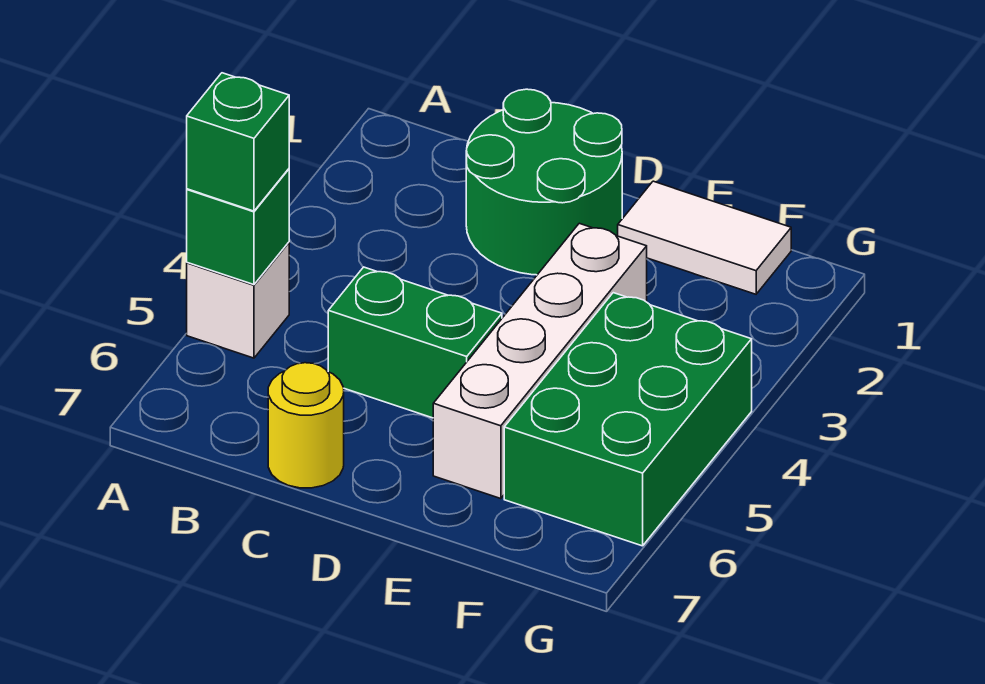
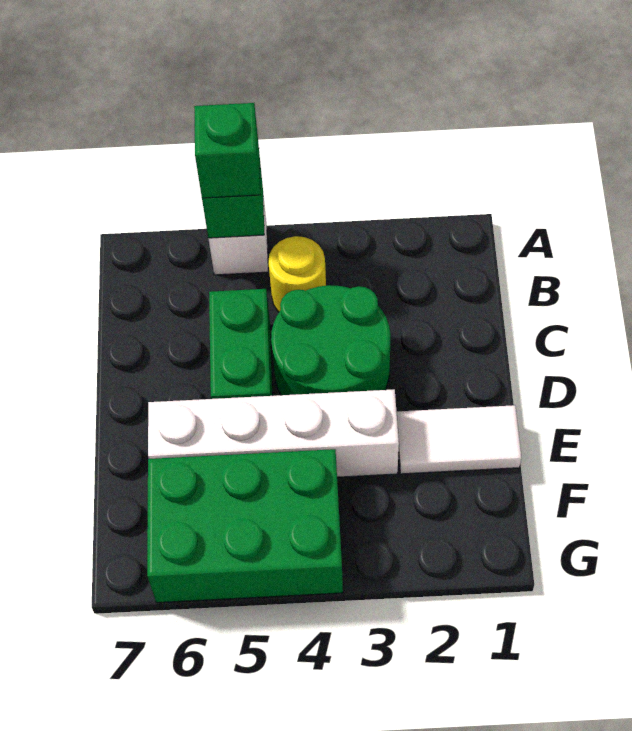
green 2x2 round brick [466,89,622,275] -> green 2x2 round brick moved to [271,285,391,395]
yellow 1x1 round brick [268,363,344,488] -> yellow 1x1 round brick moved to [268,236,326,312]
white 1x2 tile [618,181,791,294] -> white 1x2 tile turned to [397,405,521,474]

